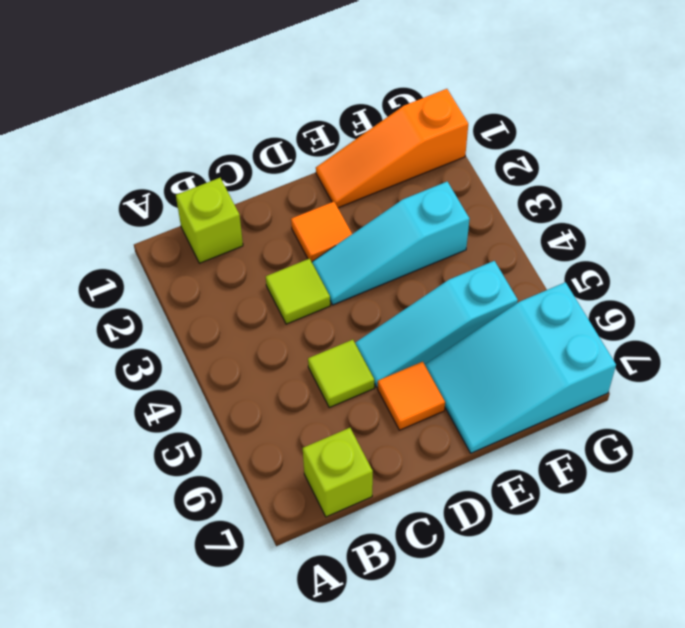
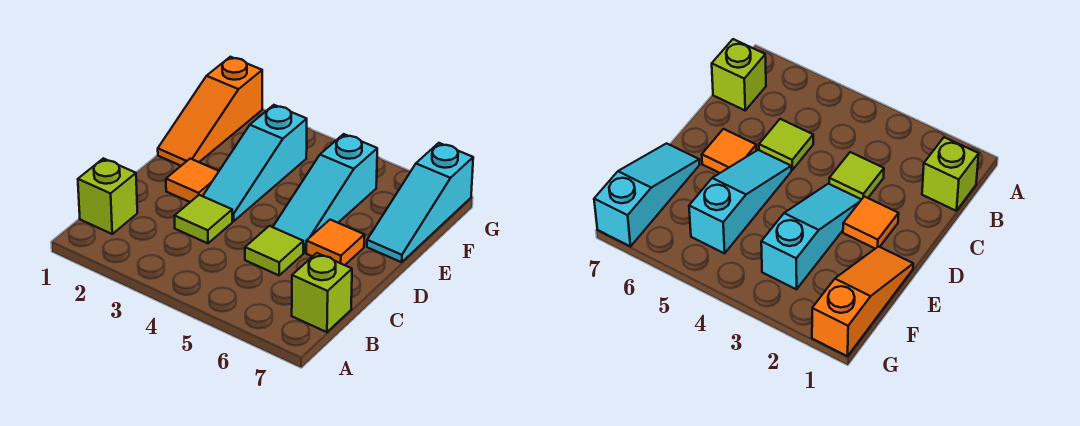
cyan 2x3 slope [425,282,616,453] -> cyan 1x3 slope [367,143,473,262]

